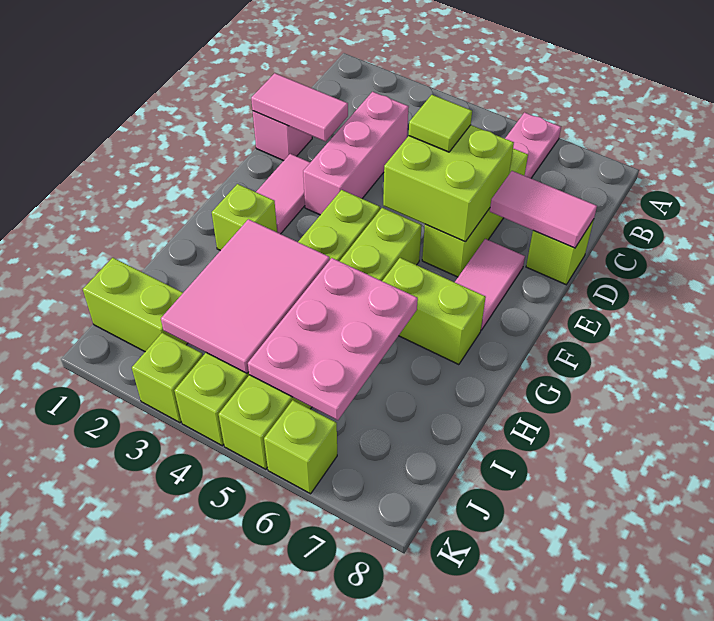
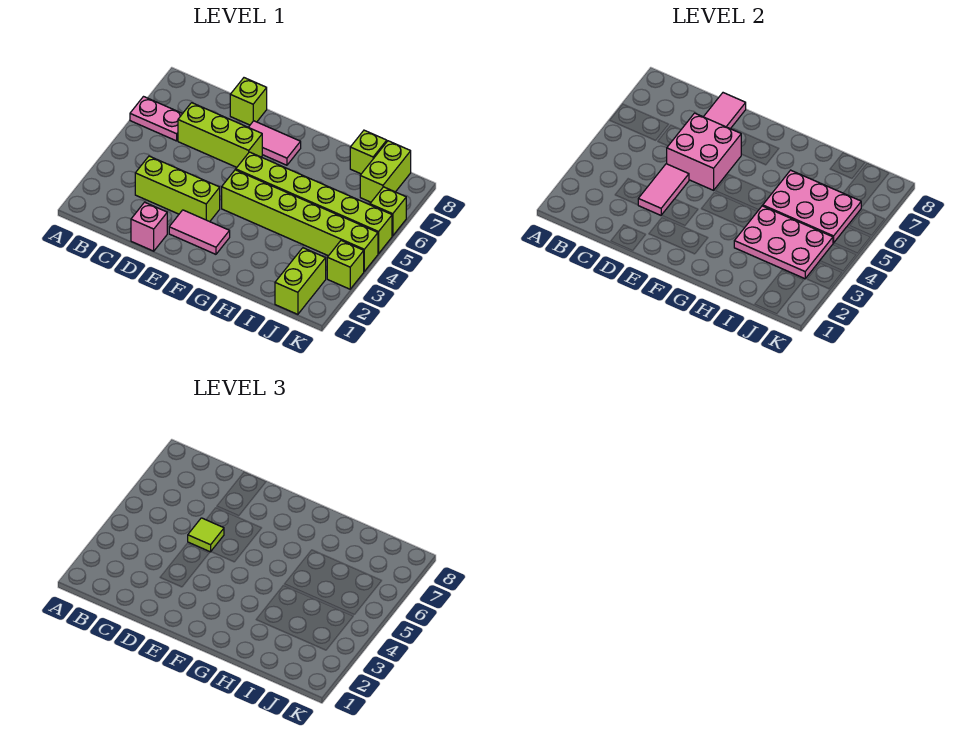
pink 1x3 brick [303,92,409,215] -> lime 1x3 brick [135,156,220,222]
pink 1x2 tile [251,73,348,141] -> pink 1x2 tile moved to [638,164,689,215]
lime 2x2 brick [383,125,514,242] -> pink 2x2 brick [667,113,741,190]
lime 1x1 brick [212,184,277,251] -> lime 1x1 brick moved to [350,130,387,174]
lime 1x2 brick [383,258,486,365] -> lime 1x2 brick moved to [360,141,411,202]
pink 2x3 tile [161,219,330,373] -> pink 2x3 plate [734,206,833,279]

